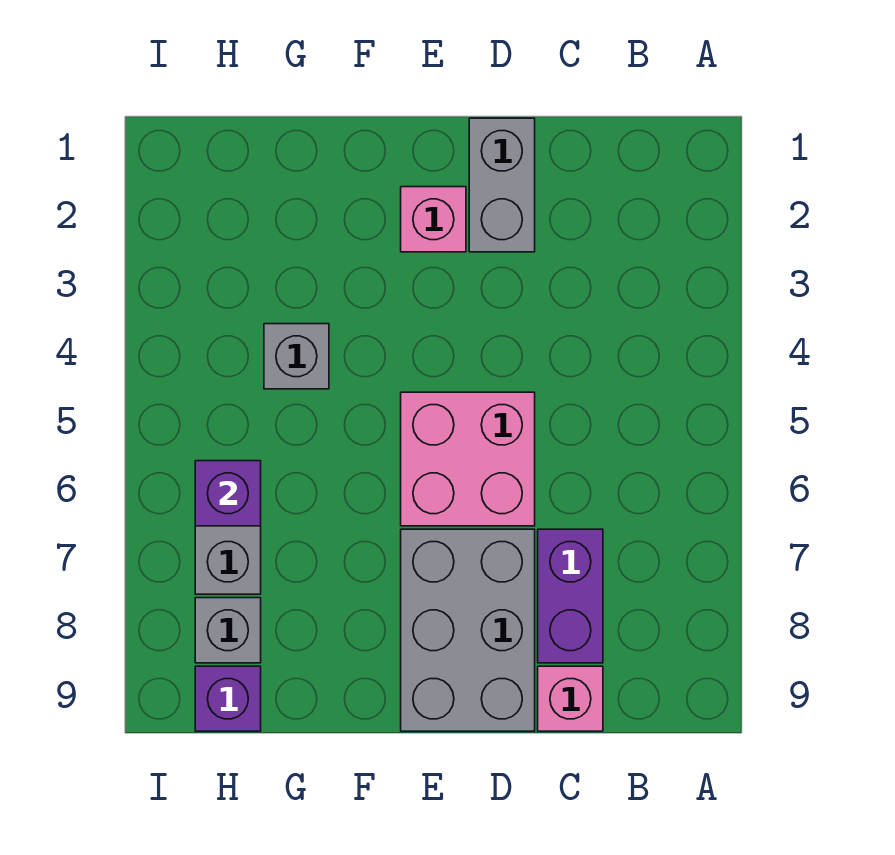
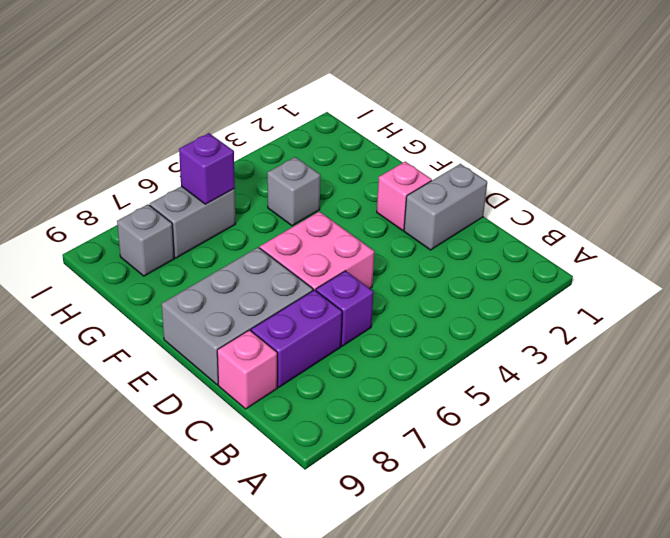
purple 1x1 brick [195,666,261,731] -> purple 1x1 brick moved to [316,271,373,346]

